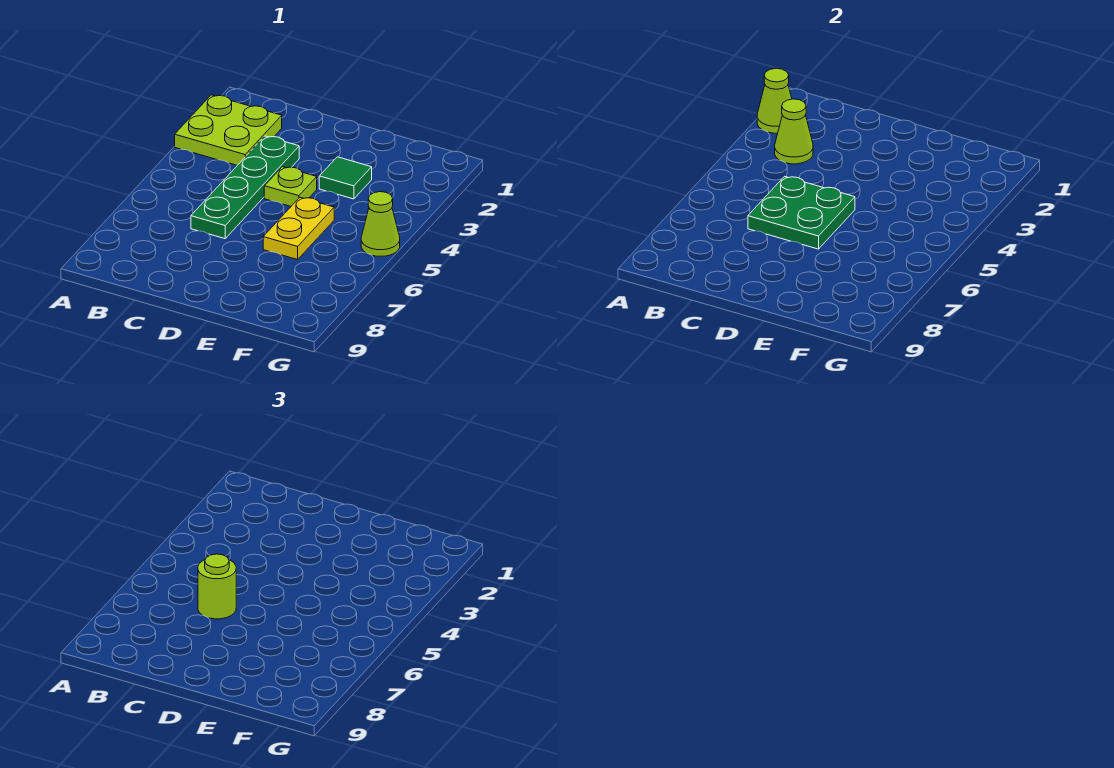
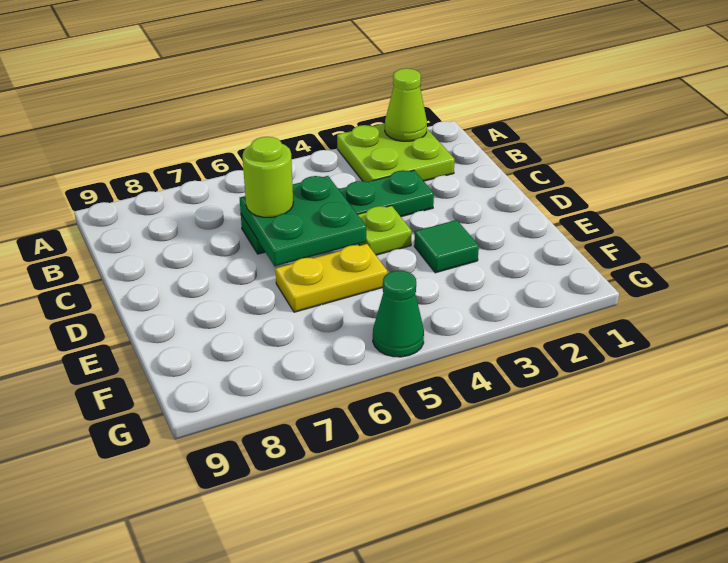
lime 1x1 cone [775,99,813,164] -> none
lime 1x1 cone [361,192,400,256] -> green 1x1 cone [373,271,424,357]

